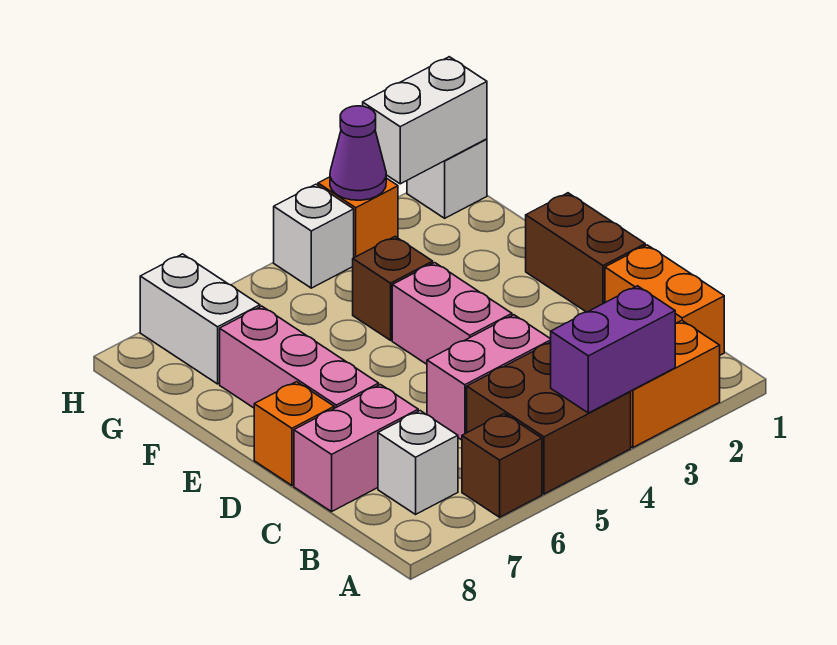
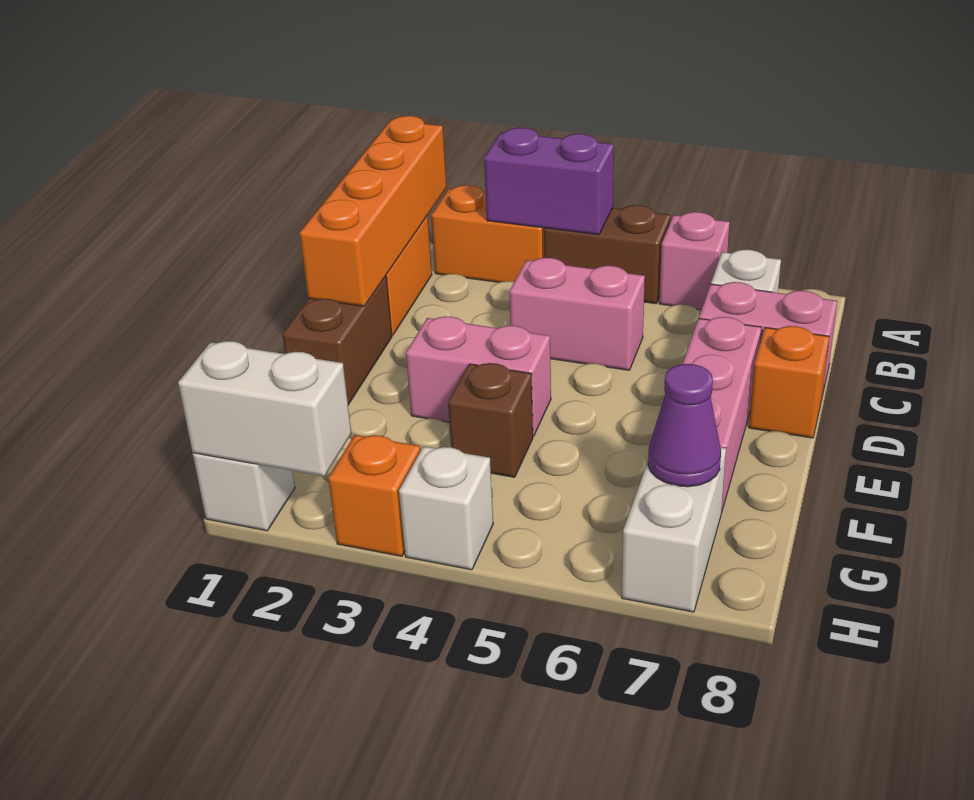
none -> orange 1x4 brick [300,116,446,306]
brown 2x2 brick [467,342,631,494] -> brown 1x2 brick [544,205,671,304]
brown 1x1 brick [462,414,542,517] -> pink 1x1 brick [659,212,730,310]
pink 1x2 brick [392,263,512,364] -> pink 1x2 brick turned to [406,316,551,436]
purple 1x1 cone [330,106,386,200] -> purple 1x1 cone moved to [648,364,721,487]

